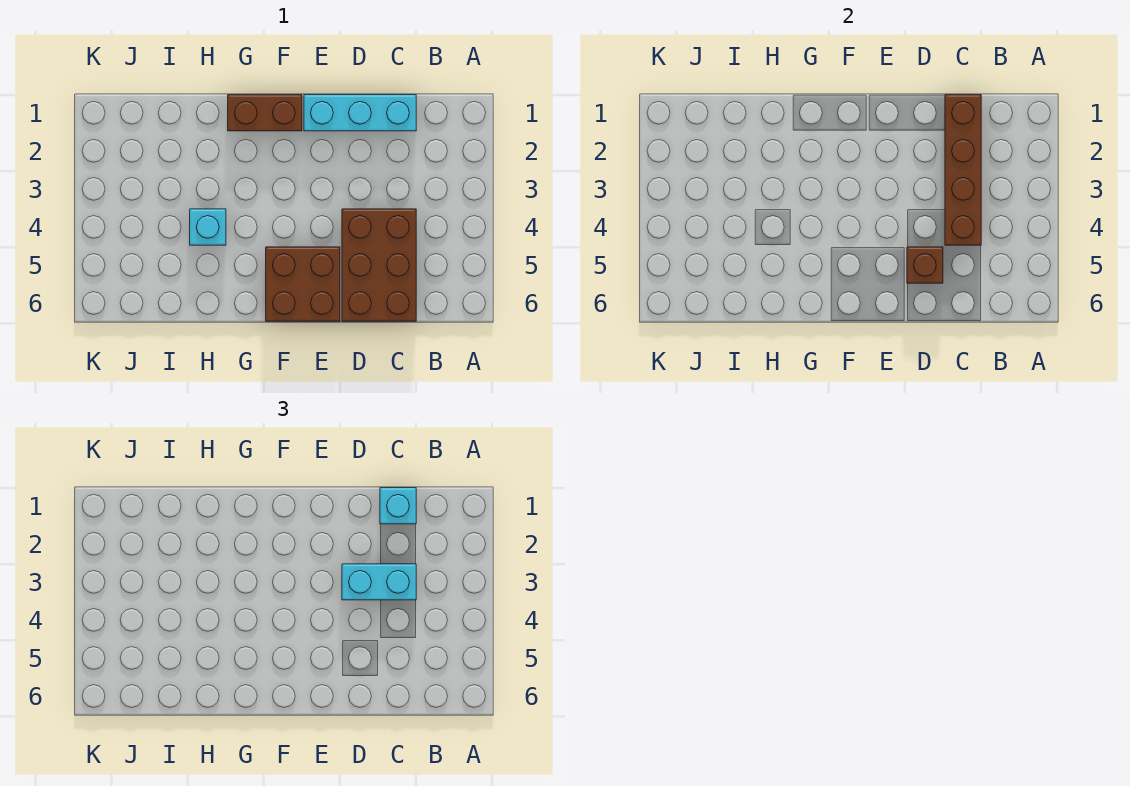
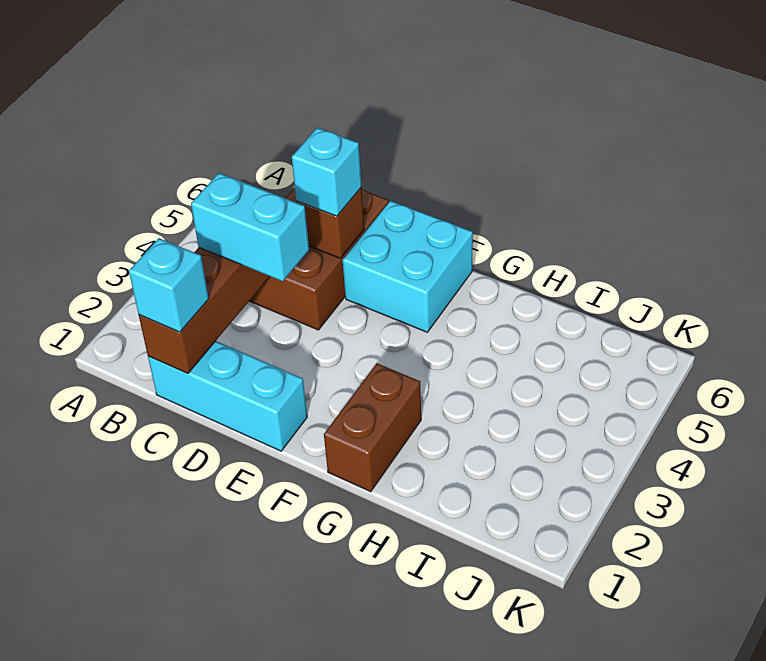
brown 2x2 brick [266,247,340,321] -> cyan 2x2 brick [343,201,473,332]
brown 1x2 brick [228,95,302,131] -> brown 1x2 brick turned to [324,363,421,492]
cyan 1x1 brick [190,209,226,245] -> cyan 1x1 brick moved to [292,128,361,216]

